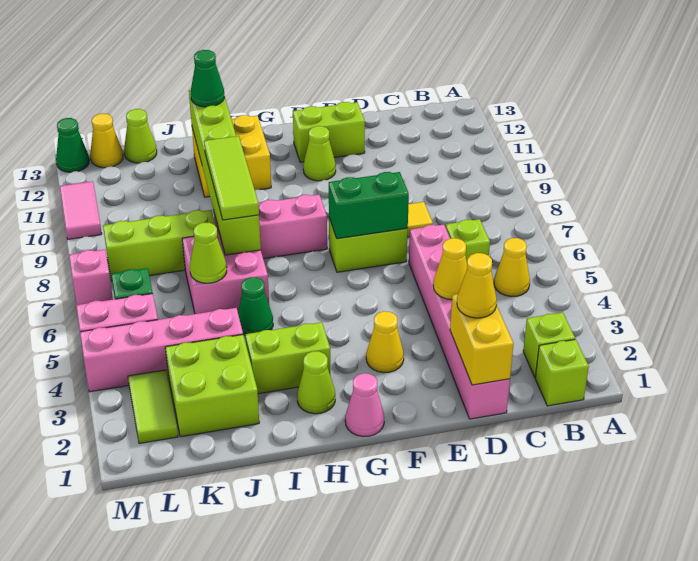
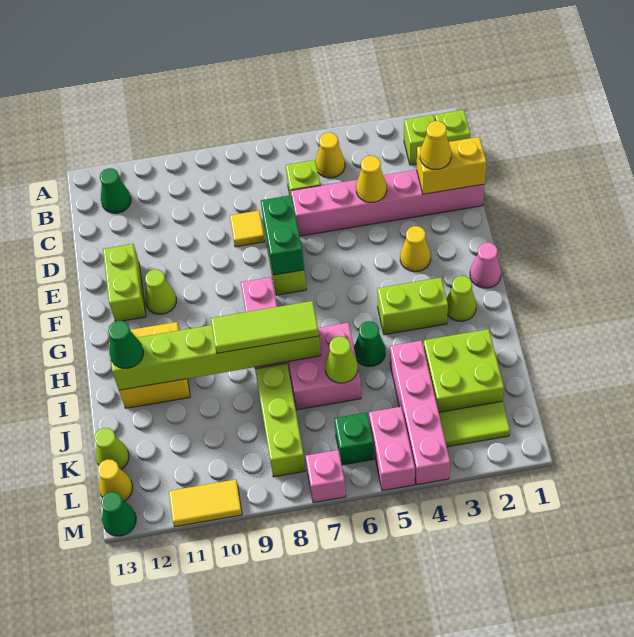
none -> green 1x1 cone [100,168,131,213]
lime 1x2 brick [245,322,330,394] -> lime 1x2 brick turned to [377,278,448,335]
pink 1x2 tile [60,181,102,239] -> yellow 1x2 tile [169,479,242,527]

